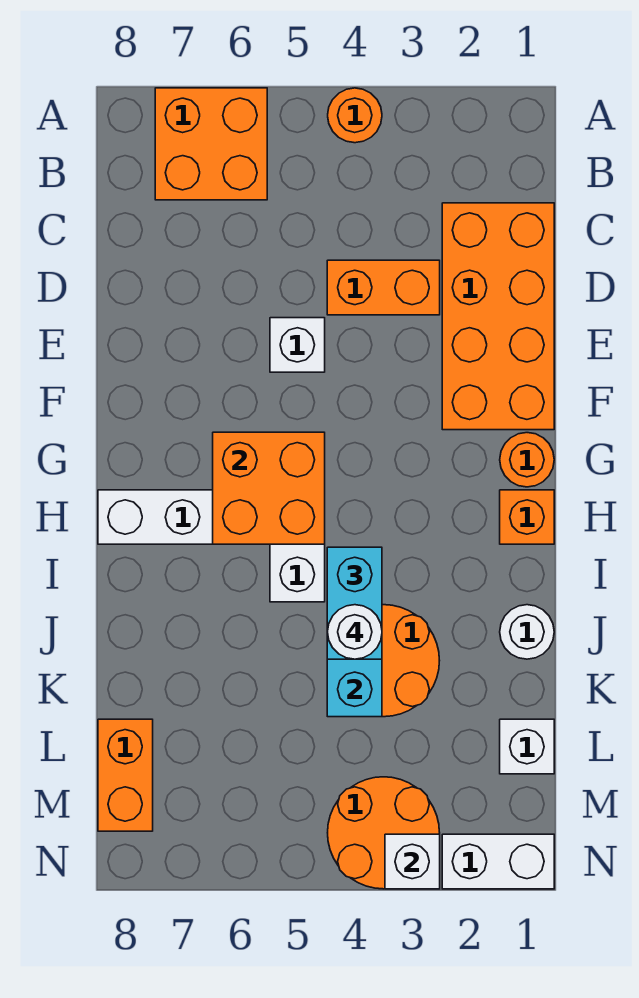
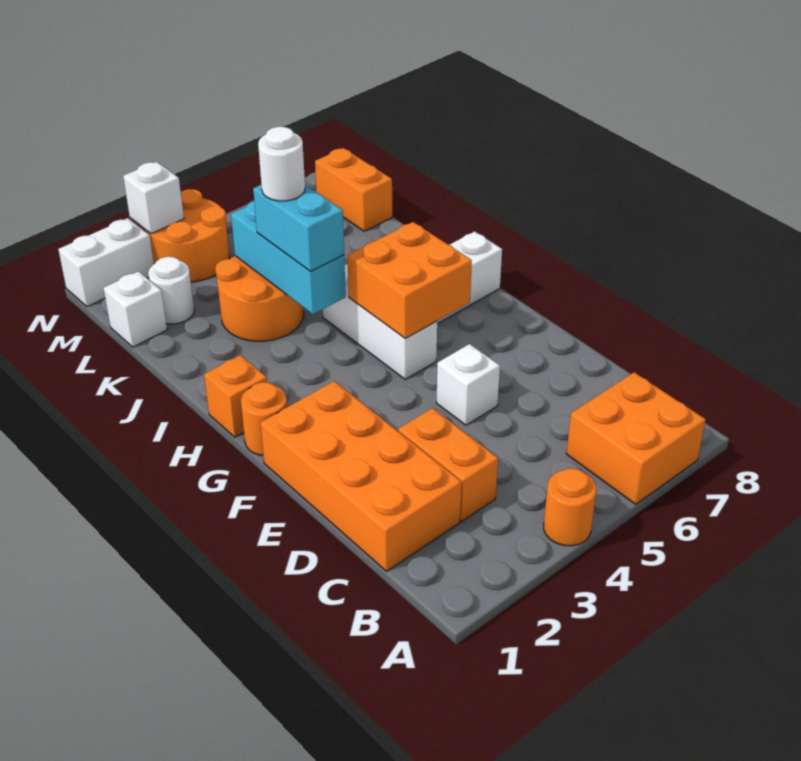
orange 1x2 brick [327,260,440,315] -> orange 1x2 brick turned to [398,408,498,521]
white 1x1 round brick [500,605,554,659] -> white 1x1 round brick moved to [148,257,194,324]

